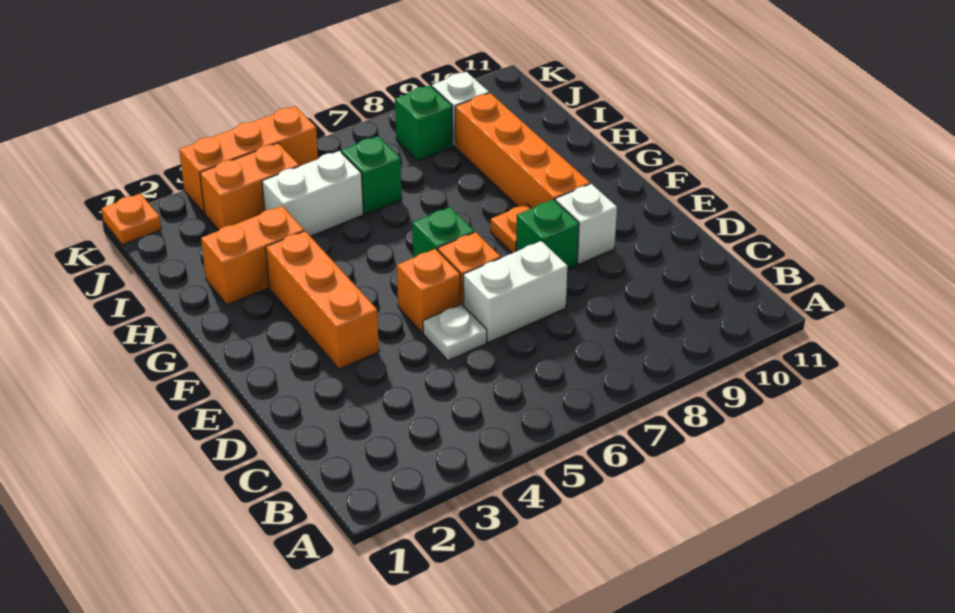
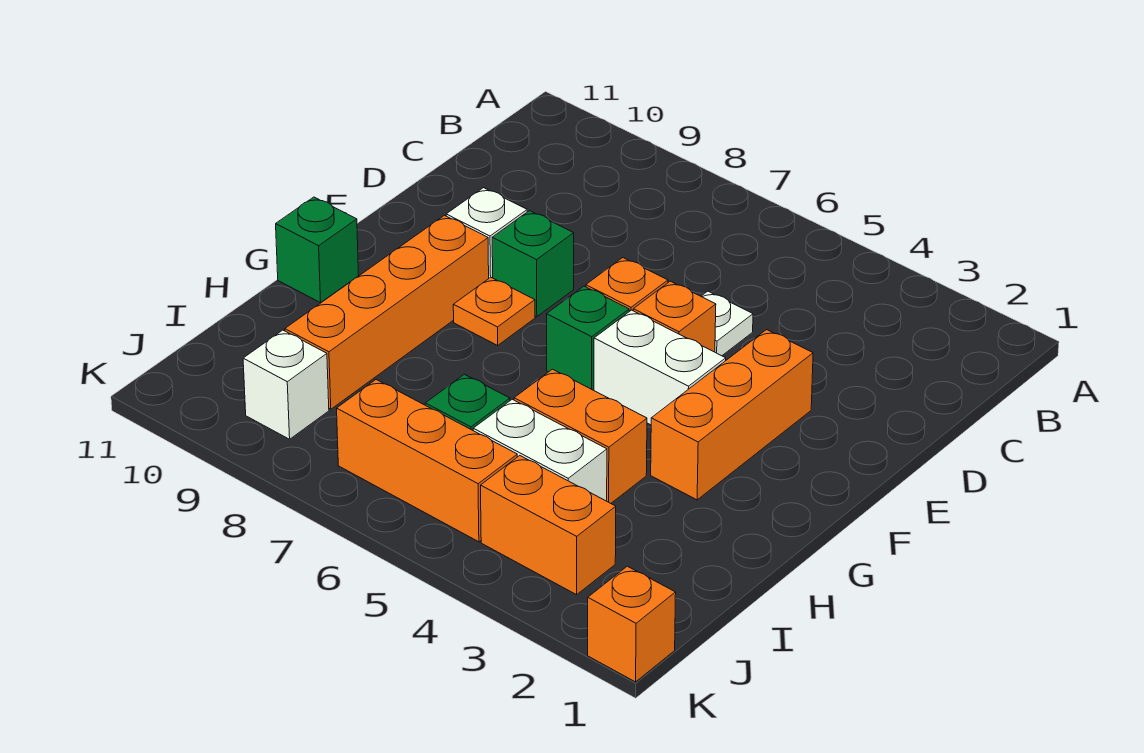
white 1x2 brick [463,241,567,342] -> white 1x2 brick moved to [594,310,726,425]
orange 1x2 brick [201,206,304,305] -> orange 1x2 brick moved to [514,369,647,503]
green 1x1 brick [395,86,453,161] -> green 1x1 brick moved to [276,197,359,303]
orange 1x1 plate [101,193,161,245] -> orange 1x1 brick [588,566,676,682]
orange 1x3 brick [179,106,318,213] -> orange 1x3 brick moved to [337,380,517,542]

